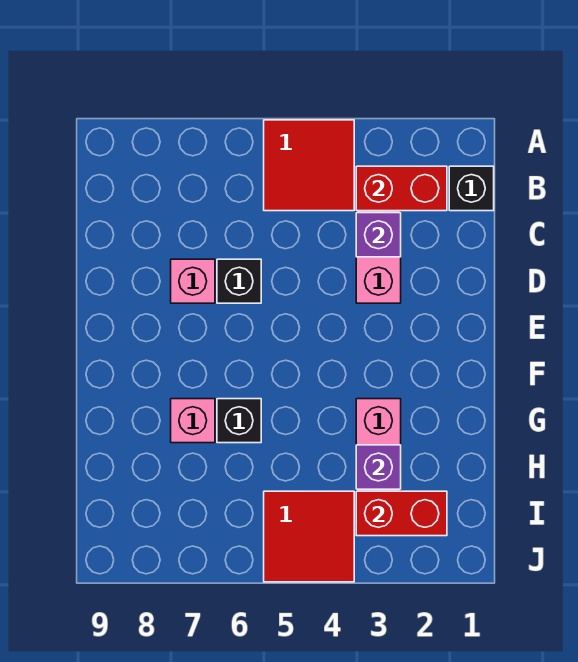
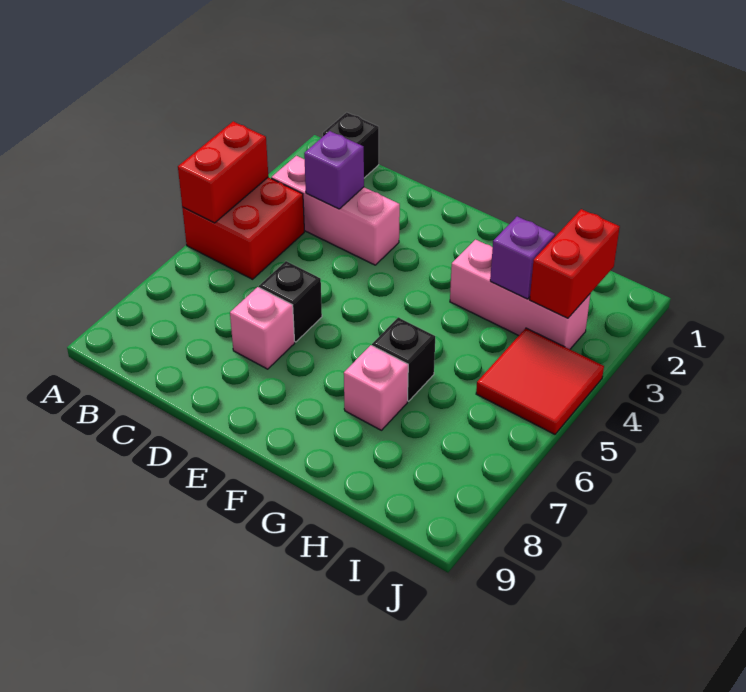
red 2x2 tile [264,120,354,211] -> red 2x2 brick [182,177,304,279]
red 1x2 brick [356,166,447,211] -> red 1x2 brick moved to [178,121,268,223]

